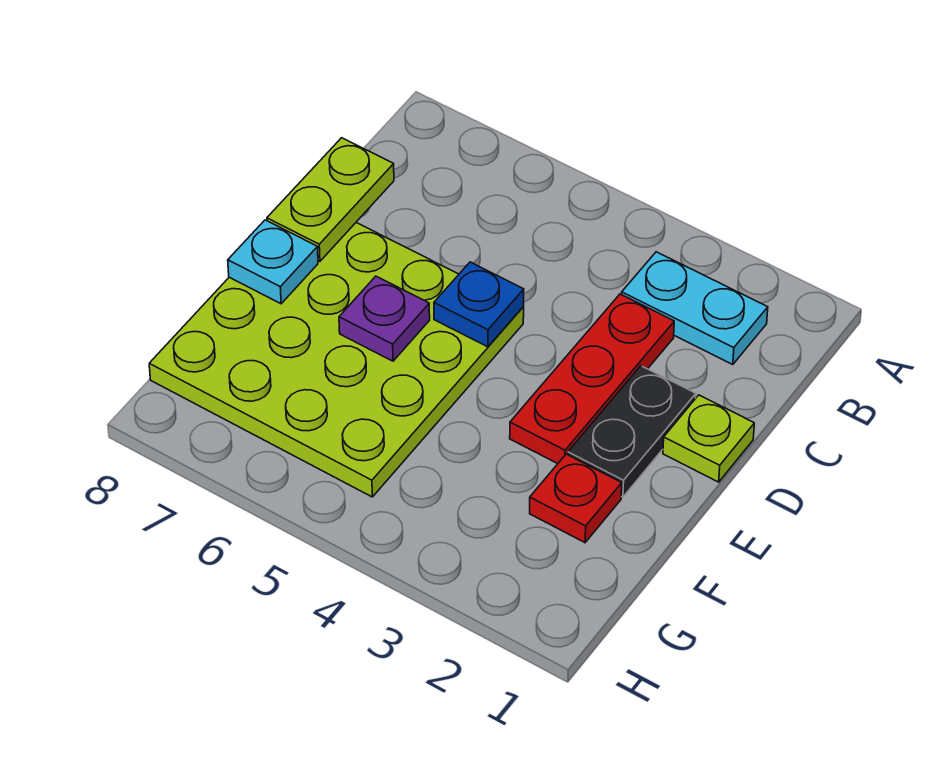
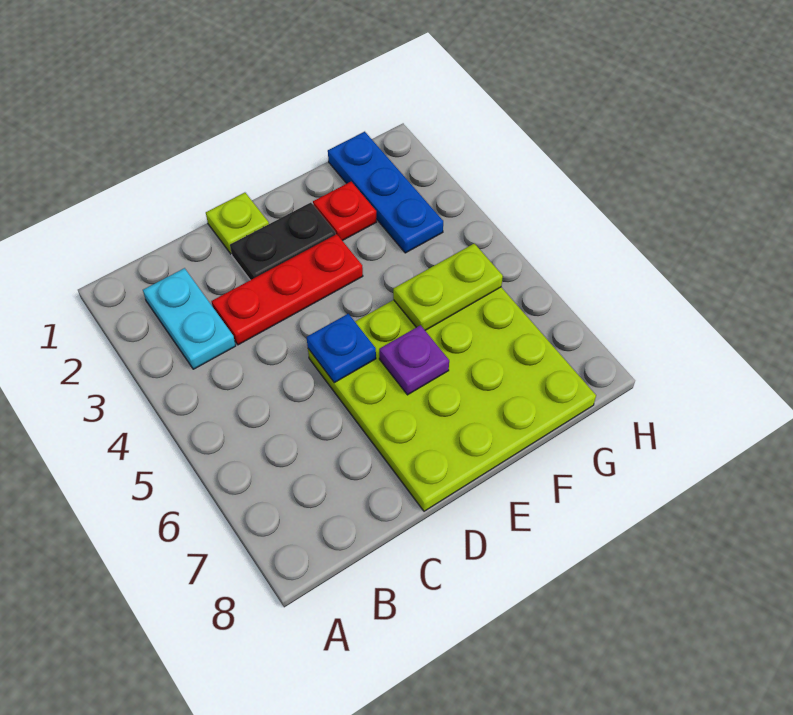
lime 1x2 plate [267,138,394,261] -> lime 1x2 plate moved to [393,243,503,330]
cyan 1x1 plate [228,220,318,304] -> none
none -> blue 1x3 plate [328,132,443,253]

